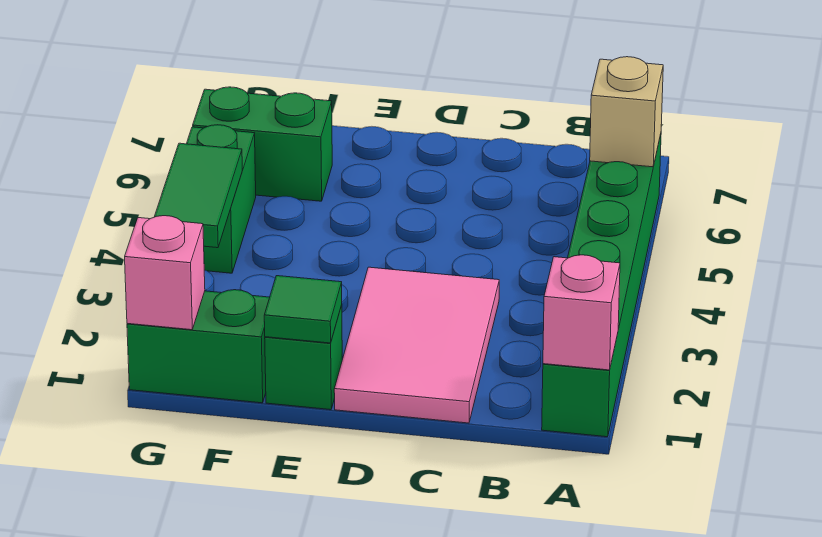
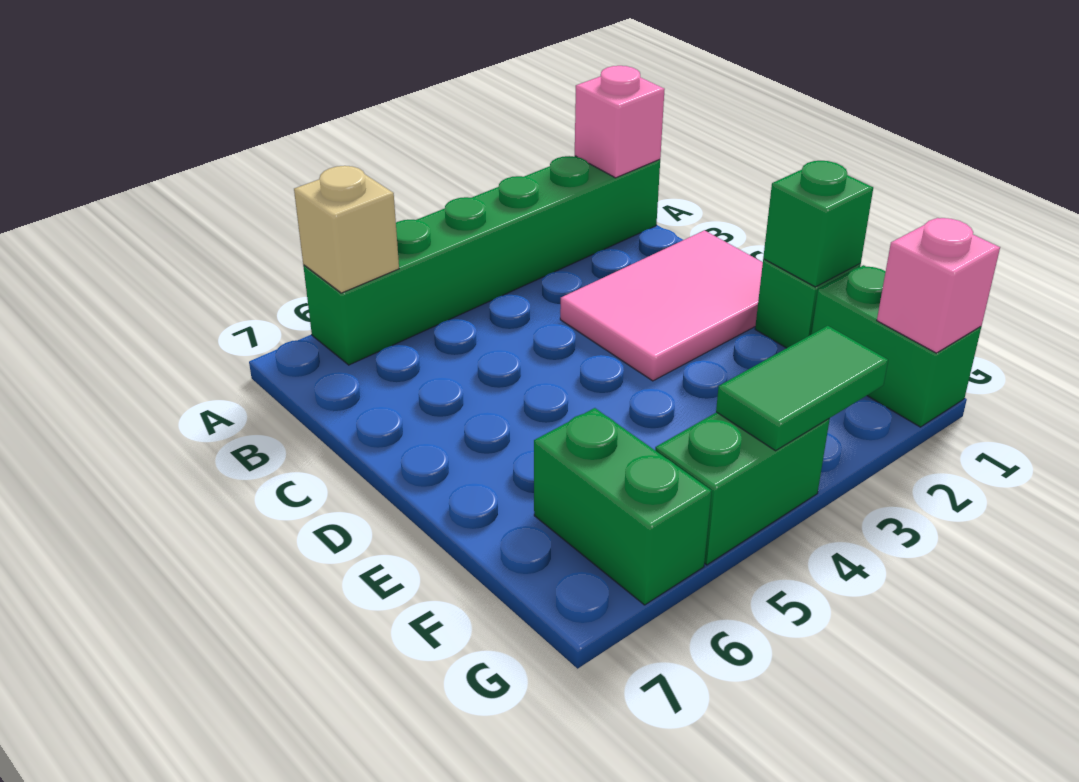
green 1x1 tile [264,276,342,343] -> green 1x1 brick [763,161,873,287]

